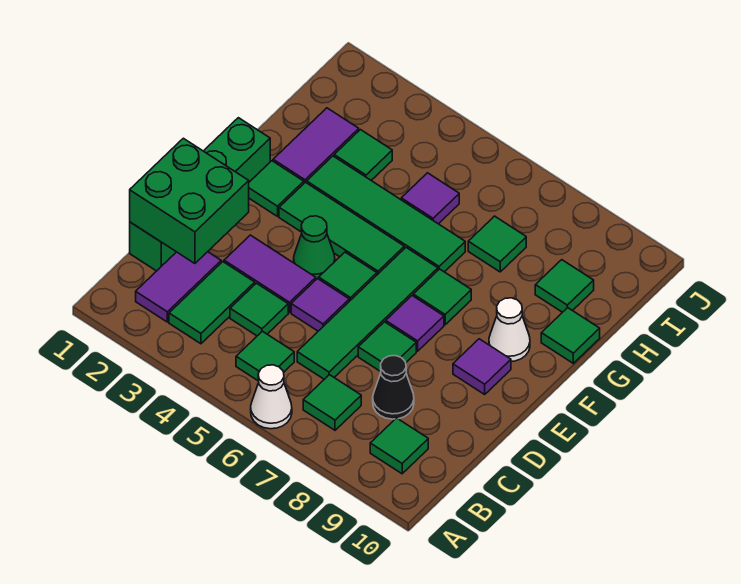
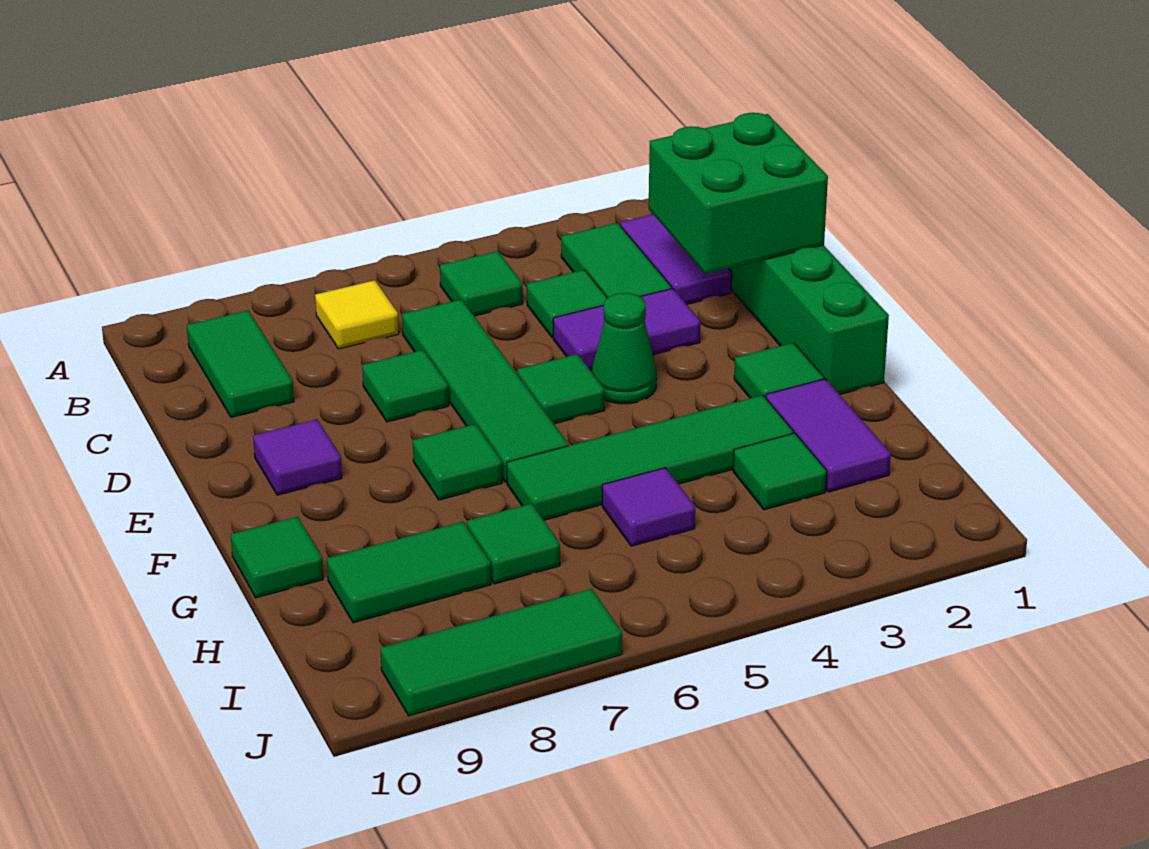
white 1x1 cone [251,365,292,429] -> none
green 1x1 tile [303,375,361,430] -> yellow 1x1 tile [315,280,399,349]
green 1x1 tile [370,418,428,474] -> green 1x2 tile [187,310,294,417]
black 1x1 cone [373,356,414,419] -> none
purple 1x1 tile [291,279,349,331] -> none
purple 1x1 tile [386,296,444,351] -> none
green 1x3 tile [279,182,404,275] -> green 1x3 tile moved to [380,589,622,716]
white 1x1 cone [489,298,530,361] -> none
green 1x1 tile [535,260,594,312] -> green 1x2 tile [327,522,491,623]

